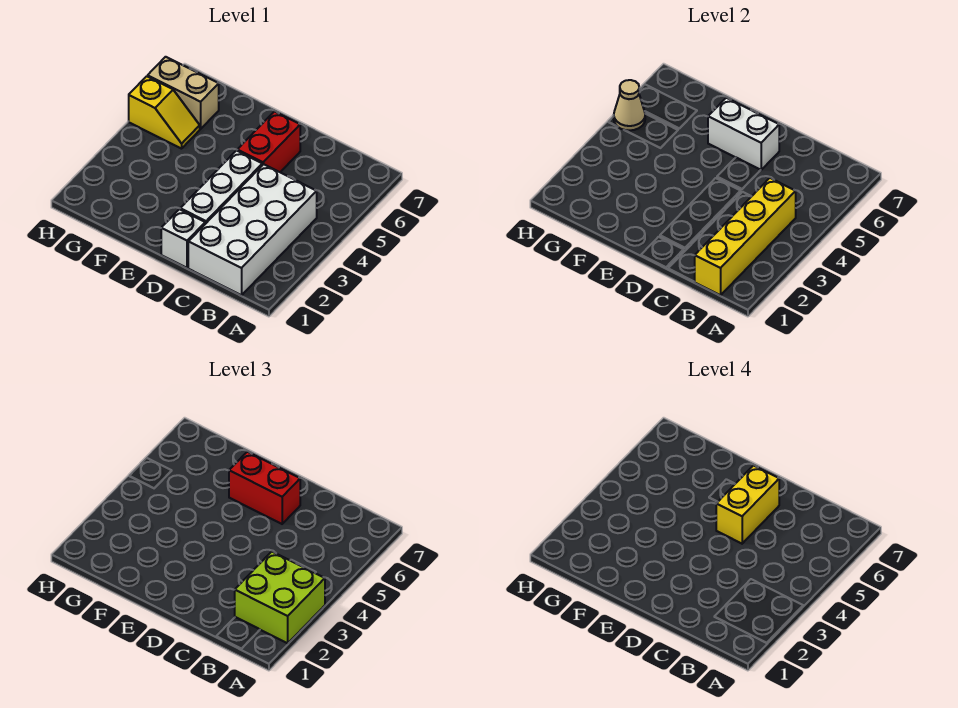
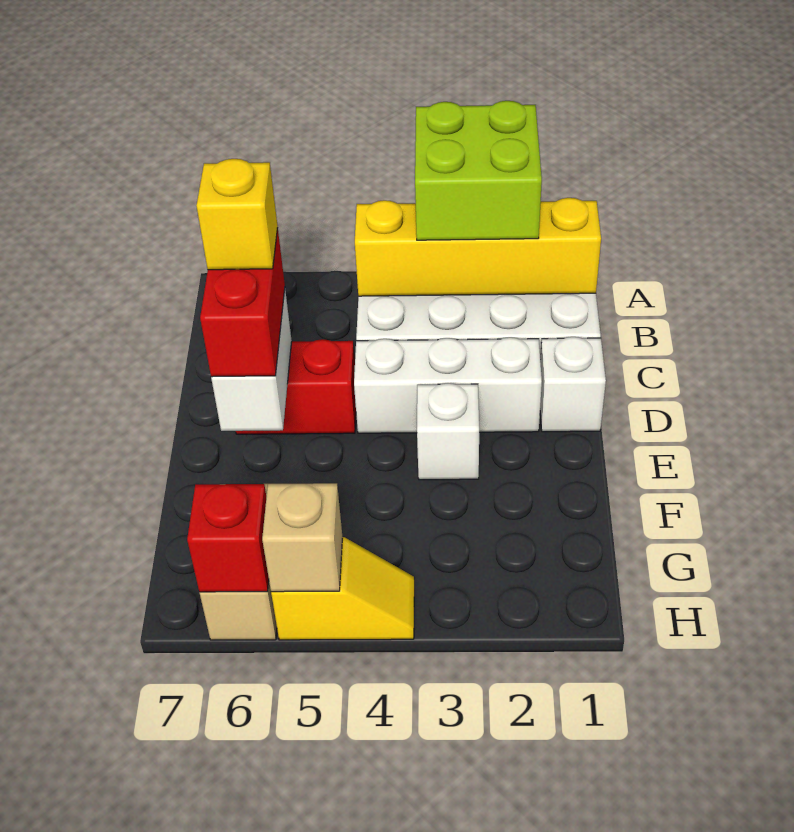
yellow 1x2 brick [716,466,779,544] -> yellow 1x1 brick [196,159,278,270]
none -> white 1x1 brick [417,383,479,480]
yellow 1x2 slope [129,76,200,149] -> yellow 1x2 slope turned to [271,537,414,640]
tan 1x1 cone [614,80,645,130] -> tan 1x1 brick [262,483,342,592]
none -> red 1x1 brick [187,484,269,592]

